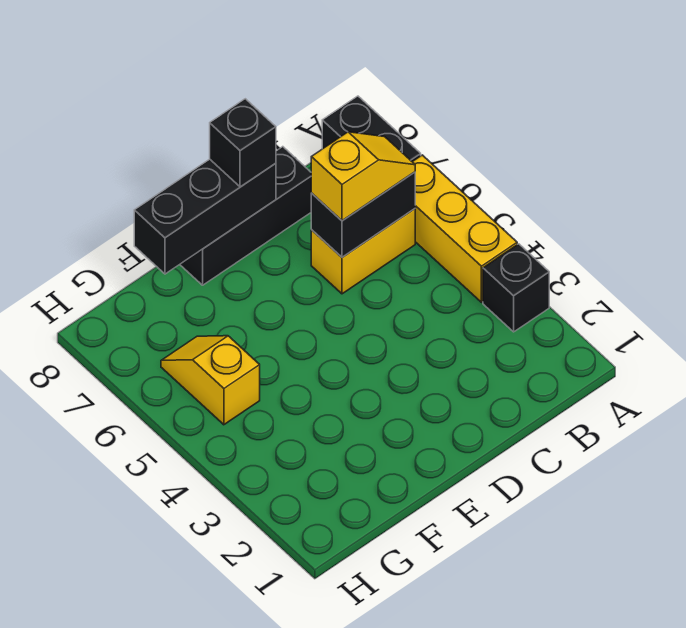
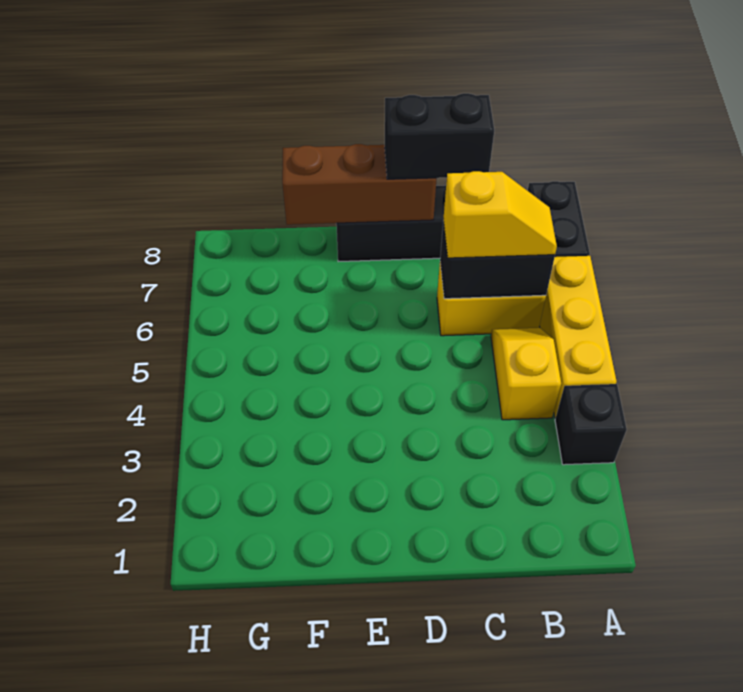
black 1x3 brick [134,159,276,274] -> brown 1x3 brick [282,144,436,225]
black 1x1 brick [210,99,276,187] -> black 1x2 brick [385,93,494,179]
yellow 1x2 slope [161,336,260,425] -> yellow 1x2 slope moved to [491,327,561,420]

